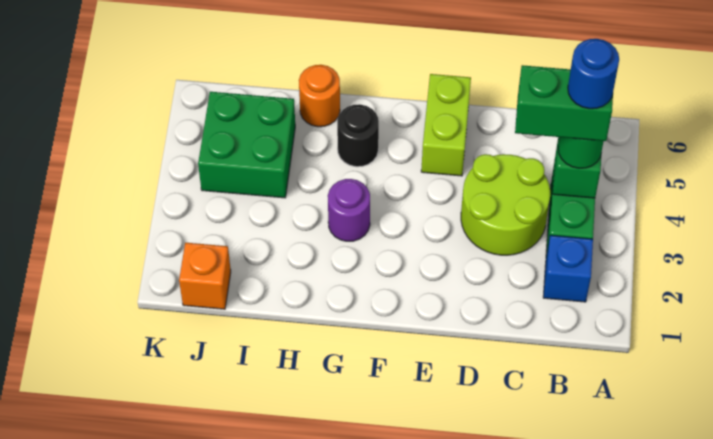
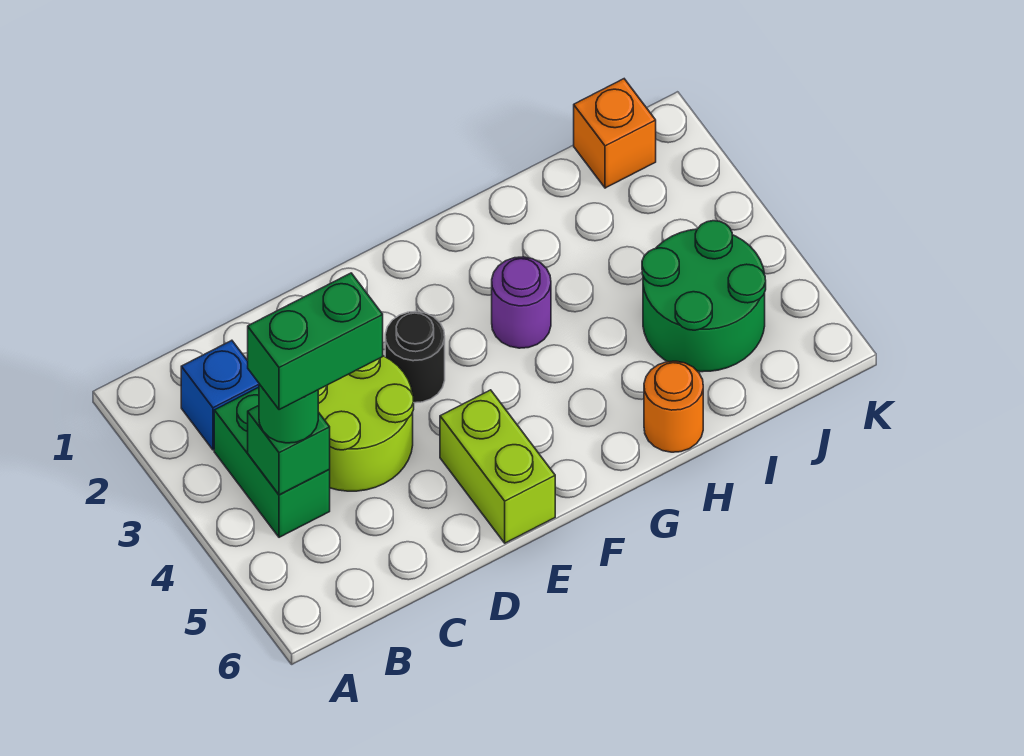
blue 1x1 round brick [568,39,619,109] -> none
black 1x1 round brick [337,104,379,167] -> black 1x1 round brick moved to [385,312,445,403]
green 2x2 brick [198,92,295,198] -> green 2x2 round brick [642,221,766,372]

